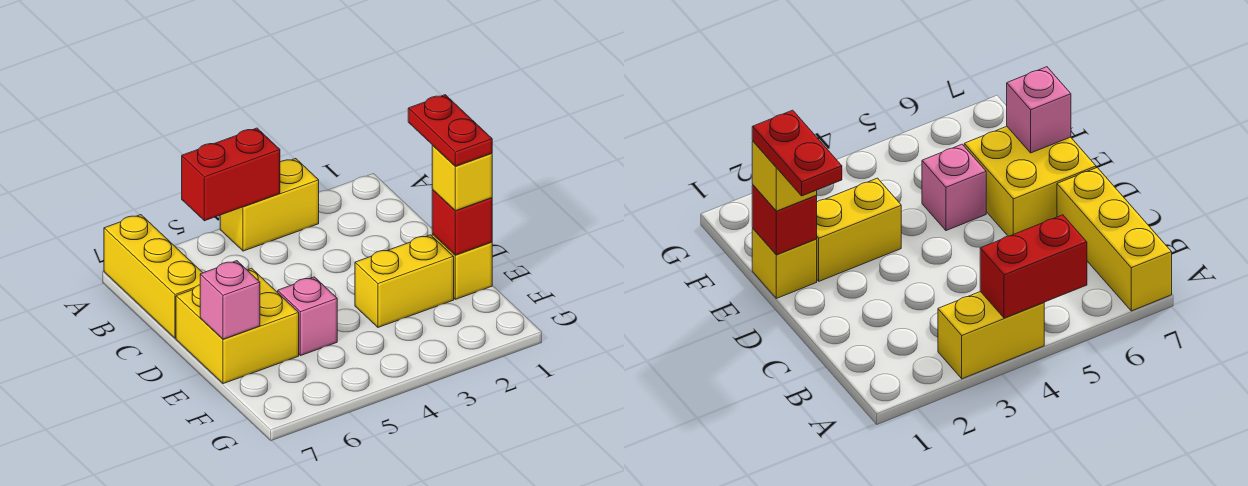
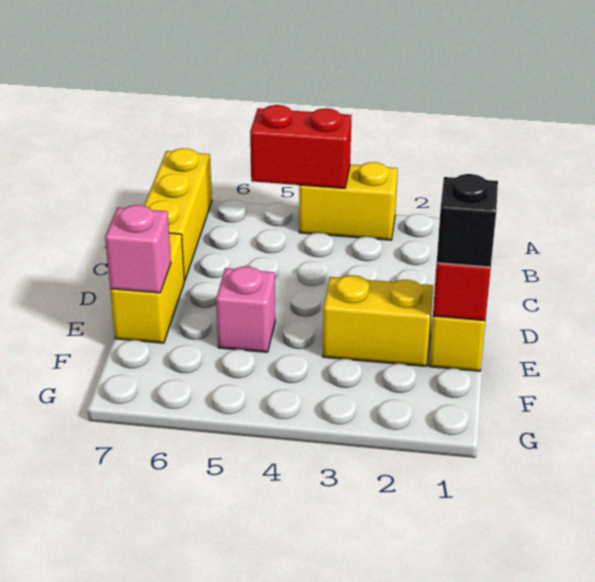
red 1x2 plate [408,95,492,166] -> none
yellow 2x2 brick [176,268,299,384] -> yellow 1x2 brick [110,233,184,343]
yellow 1x1 brick [432,146,492,211] -> black 1x1 brick [437,174,498,267]

